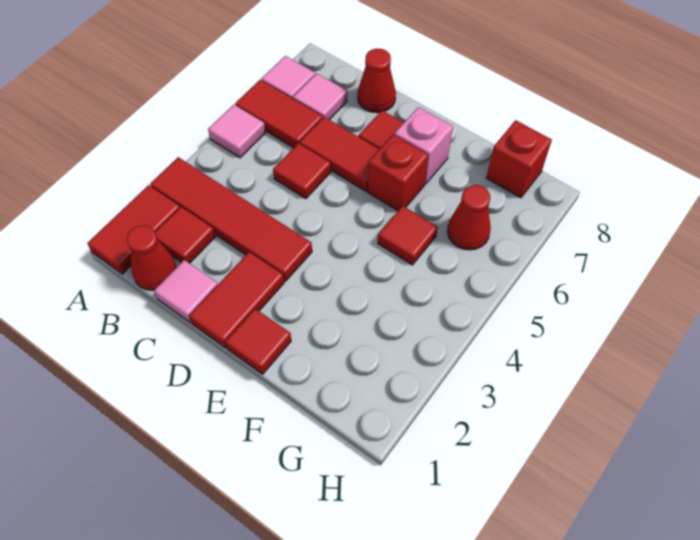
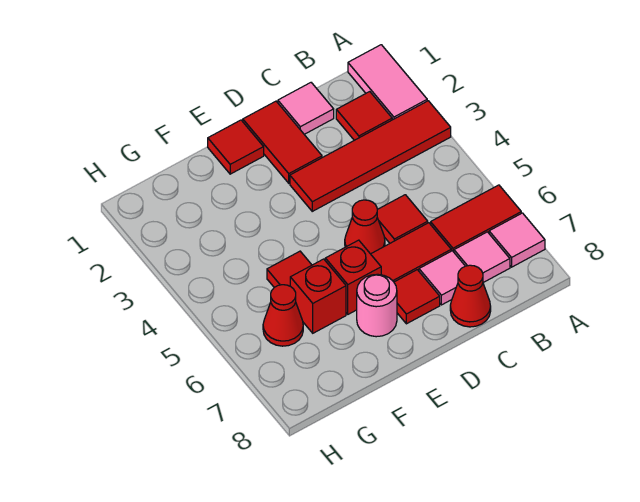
red 1x2 tile [88,185,180,274] -> pink 1x2 tile [348,45,427,120]
pink 1x1 tile [208,105,265,158] -> pink 1x1 tile moved to [419,251,465,305]
red 1x1 cone [127,226,176,290] -> red 1x1 cone moved to [345,200,385,254]
pink 1x1 brick [395,107,453,184] -> pink 1x1 round brick [357,274,397,337]
red 1x1 brick [486,120,552,198] -> red 1x1 brick moved to [290,259,346,333]

